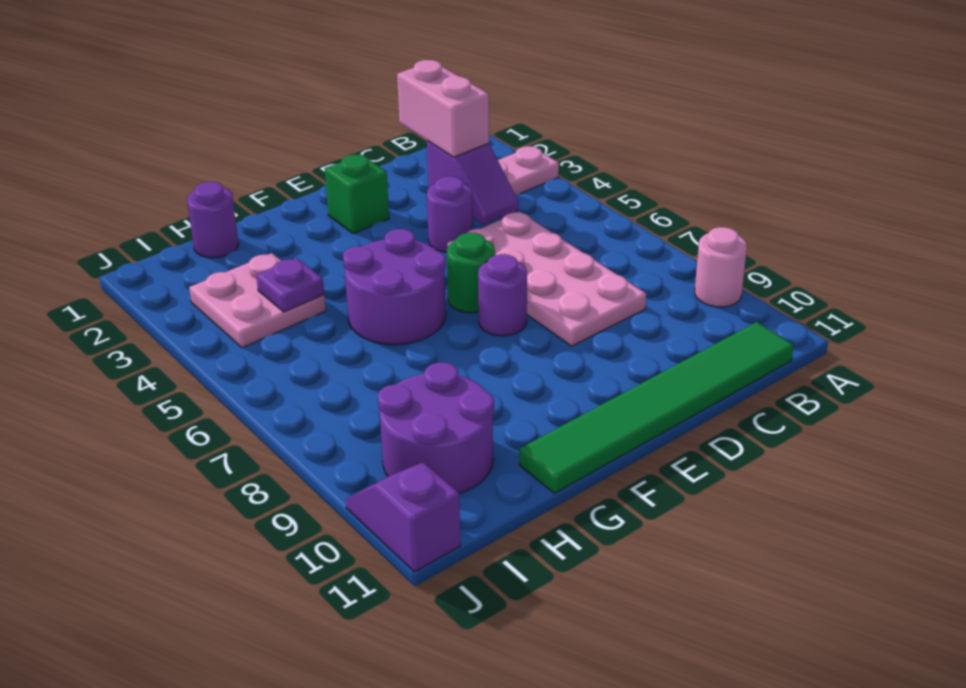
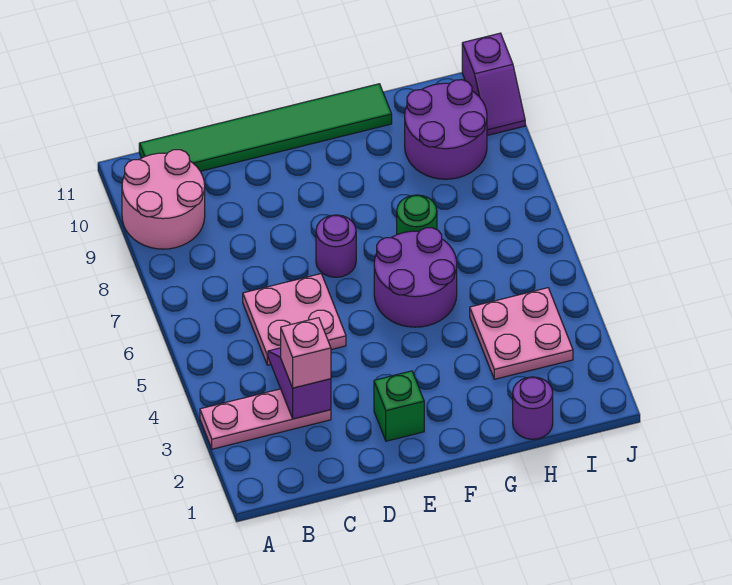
pink 1x1 round brick [695,227,747,307] -> pink 2x2 round brick [122,150,205,249]
pink 1x2 brick [397,60,489,157] -> pink 1x1 brick [280,318,331,388]
pink 2x4 plate [448,212,646,346] -> pink 2x2 plate [243,274,346,365]
purple 1x1 round brick [427,176,473,252] -> none
green 1x1 round brick [447,233,495,313] -> green 1x1 round brick moved to [397,195,437,234]
purple 1x1 plate [256,258,324,312] -> none

